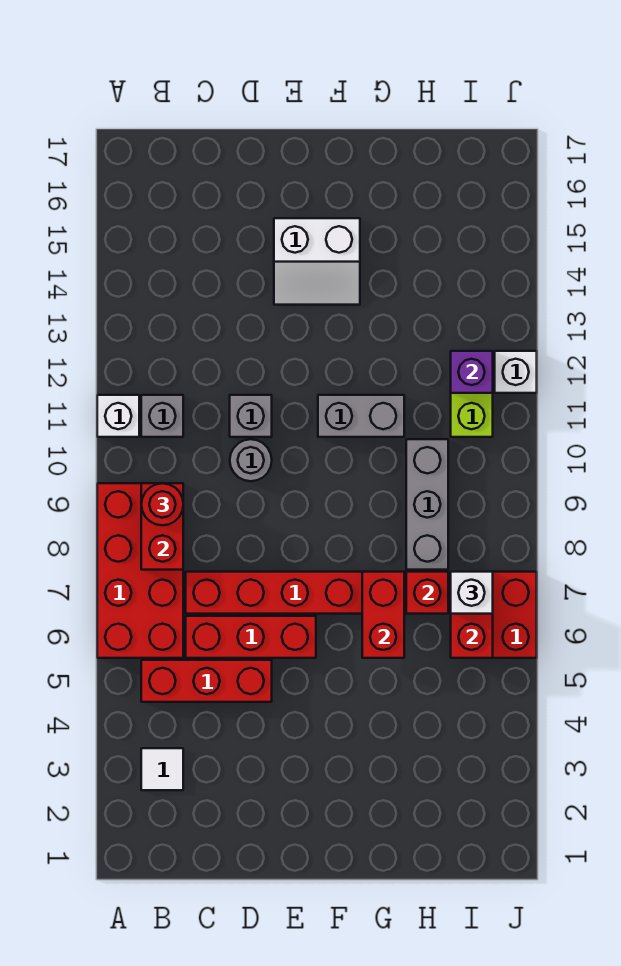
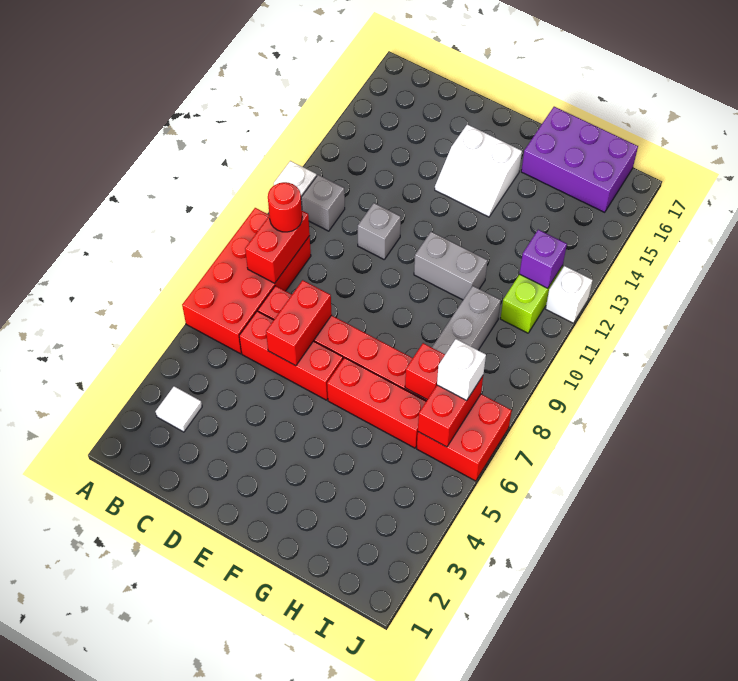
red 1x3 brick [141,660,272,702] -> red 1x3 brick moved to [327,358,426,448]
grey 1x1 round brick [230,439,272,481] -> none
red 1x2 brick [362,572,404,658] -> red 1x2 brick moved to [266,280,332,366]
none -> purple 2x3 brick [521,107,638,212]

